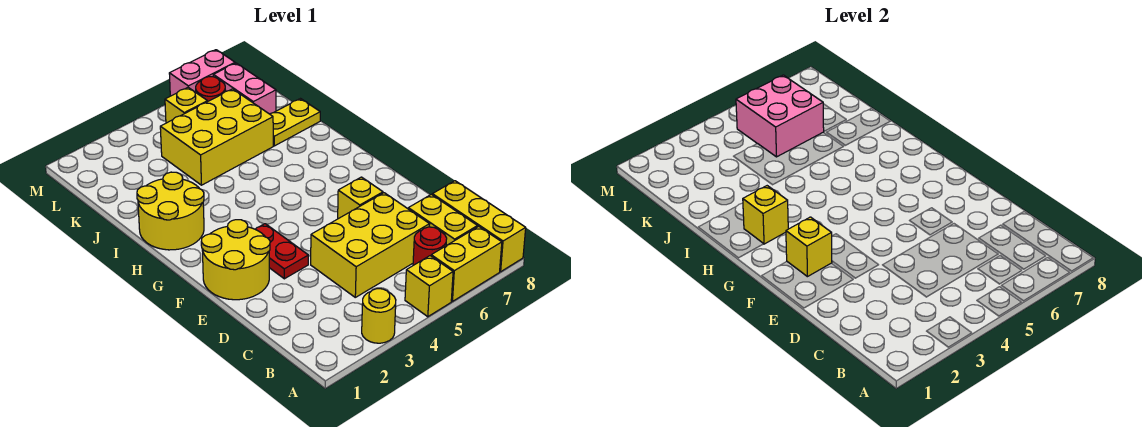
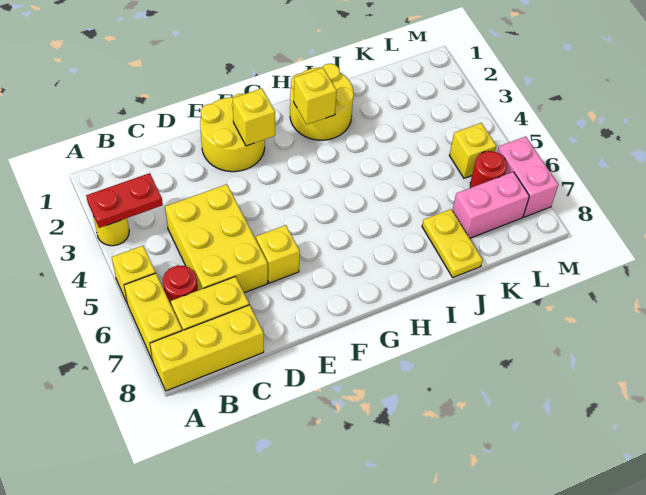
red 1x2 plate [255,224,308,279] -> red 1x2 plate moved to [86,173,163,228]
yellow 2x3 brick [160,89,273,185] -> none
pink 2x2 brick [736,75,824,157] -> none

